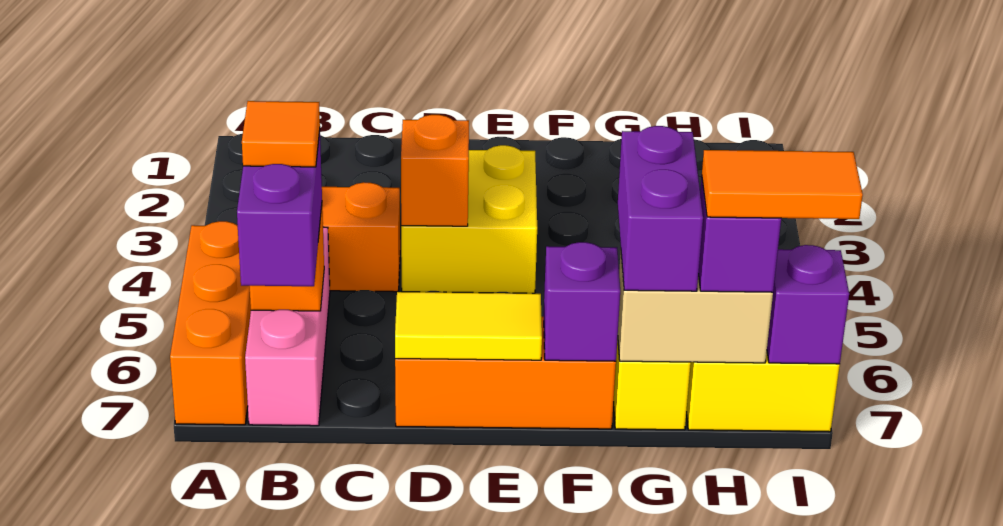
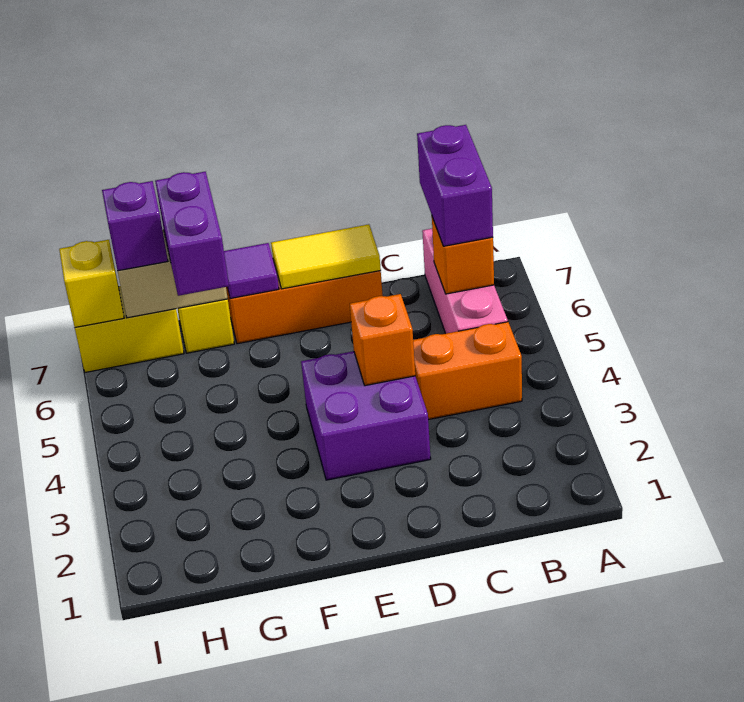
orange 1x3 brick [170,221,251,425] -> none
orange 1x1 tile [242,101,320,167] -> none
yellow 2x2 brick [401,145,537,293] -> purple 2x2 brick [301,351,431,480]
purple 1x1 brick [543,242,620,361] -> purple 1x1 tile [224,243,279,298]
orange 1x2 tile [702,150,863,219] -> none
purple 1x1 brick [767,245,849,364] -> yellow 1x1 brick [59,240,124,327]

